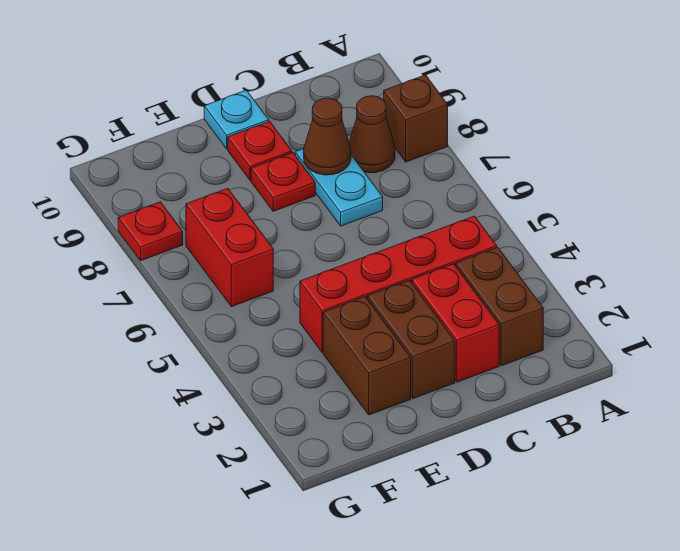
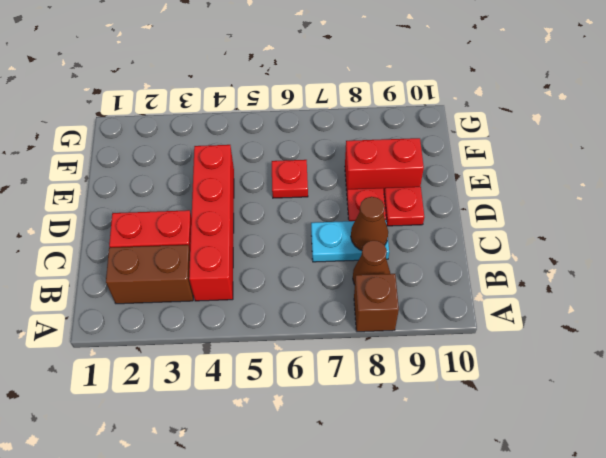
brown 1x2 brick [367,280,455,398] -> none
cyan 1x1 plate [204,90,269,149] -> none
brown 1x2 brick [323,297,411,415] -> none
red 1x2 brick [186,188,273,307] -> red 1x2 brick moved to [345,138,424,192]
red 1x1 plate [118,202,183,261] -> red 1x1 plate moved to [272,160,308,198]

